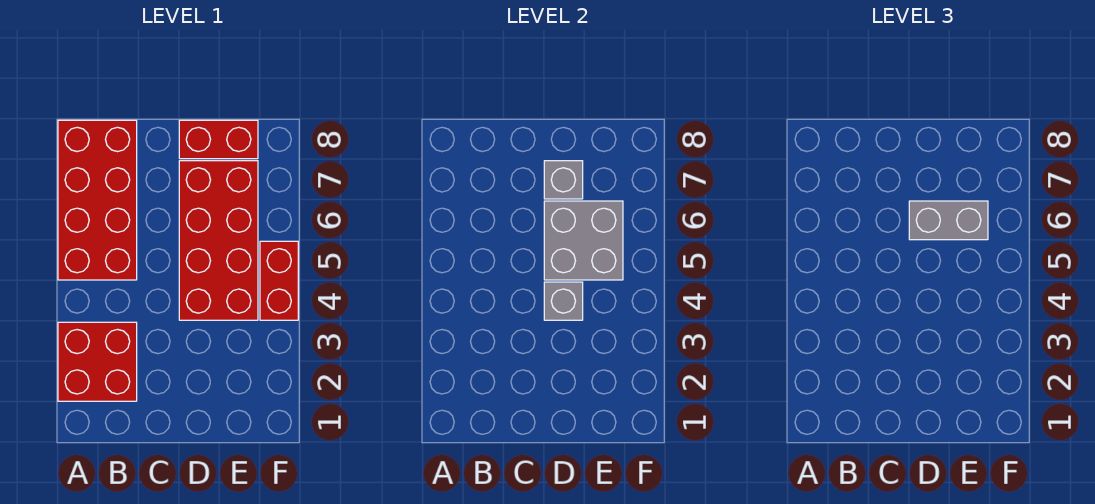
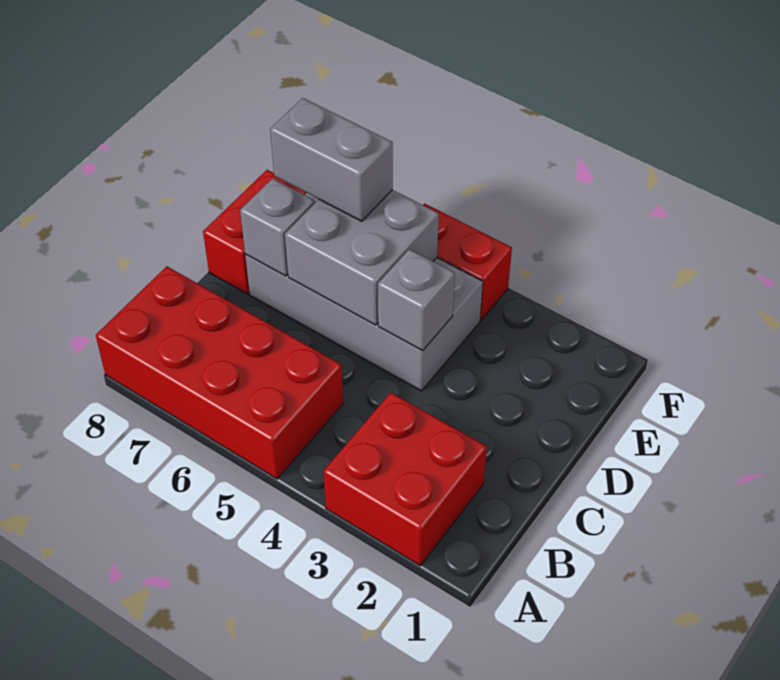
red 2x4 brick [179,161,258,320] -> grey 2x4 brick [245,193,483,391]
grey 1x2 brick [909,201,988,240] -> grey 1x2 brick turned to [270,98,393,221]

